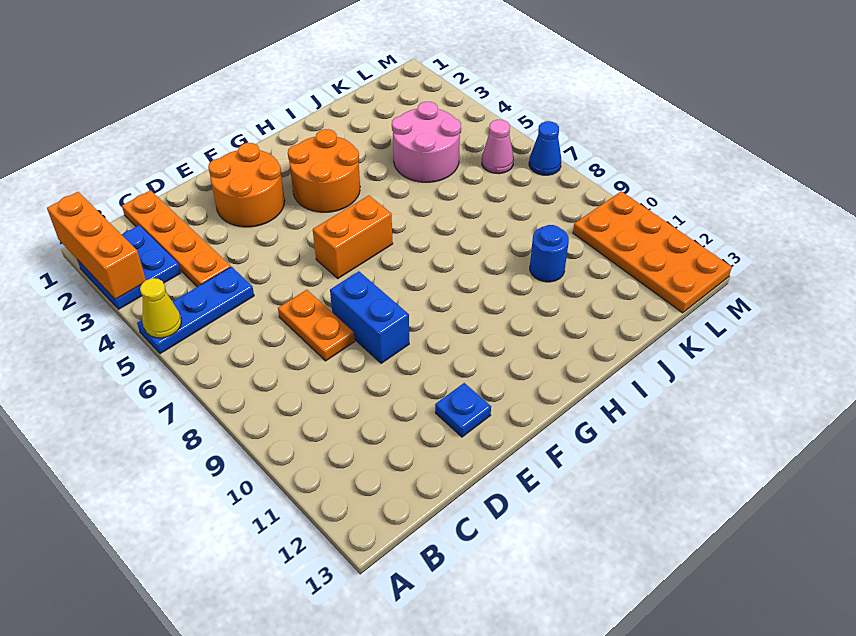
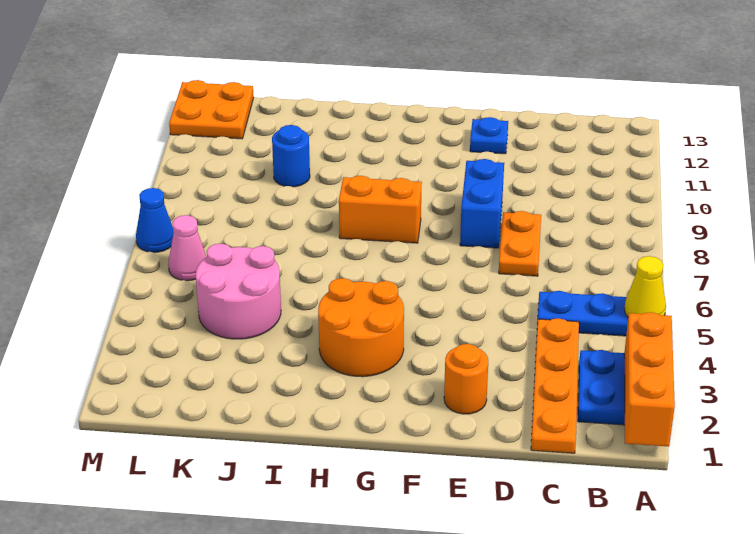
orange 2x2 round brick [208,143,285,227] -> orange 1x1 round brick [444,344,488,414]
orange 1x2 brick [313,196,393,278] -> orange 1x2 brick moved to [339,176,422,243]
orange 2x4 plate [573,191,732,313] -> orange 2x2 plate [169,80,254,139]

